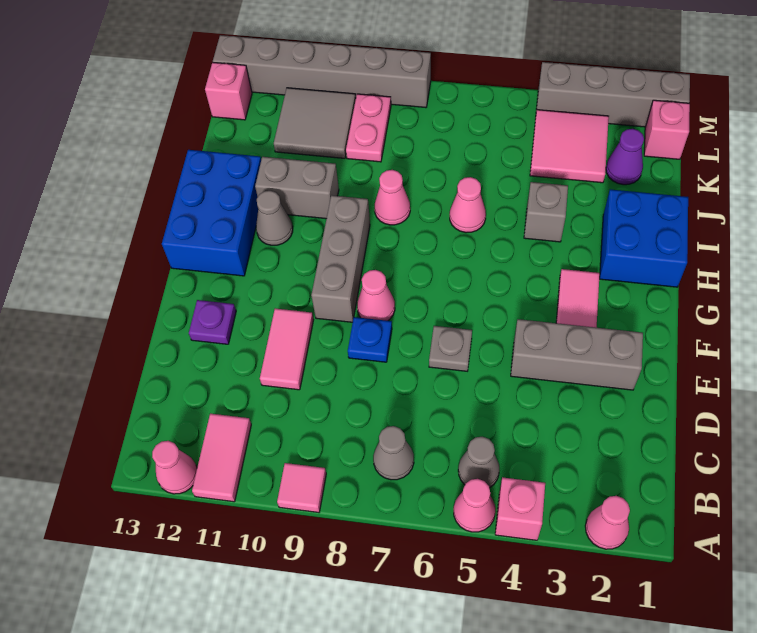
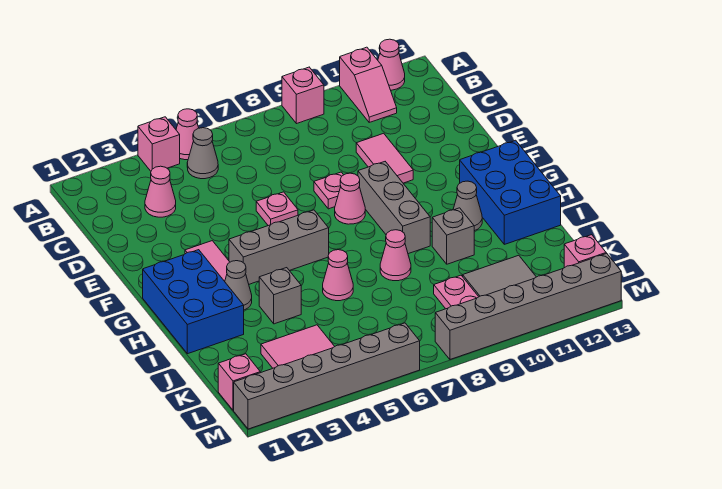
pink 1x1 cone [585,496,630,549] -> pink 1x1 cone moved to [145,166,176,217]
pink 1x1 tile [277,463,326,512] -> pink 1x1 brick [282,67,324,124]
pink 1x2 tile [192,414,251,502] -> pink 1x2 slope [340,47,397,122]
grey 1x1 cone [373,426,414,480] -> grey 1x1 cone moved to [225,261,252,310]
grey 1x3 brick [511,319,643,390] -> grey 1x3 brick moved to [229,210,329,284]
grey 1x1 plate [429,326,472,371] -> pink 1x1 plate [256,192,298,226]
blue 1x1 plate [348,317,392,362] -> pink 1x1 plate [314,172,343,209]
purple 1x1 plate [189,300,236,344] -> none
blue 2x2 brick [600,189,688,287] -> blue 2x3 brick [143,250,244,354]
grey 1x2 brick [255,157,339,219] -> grey 1x1 brick [432,208,474,264]
purple 1x1 cone [606,129,644,185] -> none
grey 1x4 brick [536,62,690,127] -> grey 1x6 brick [234,323,420,429]

